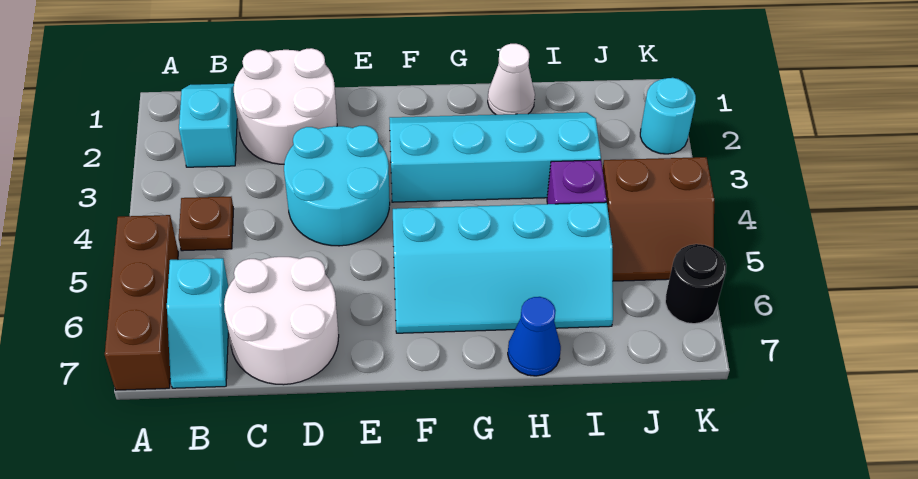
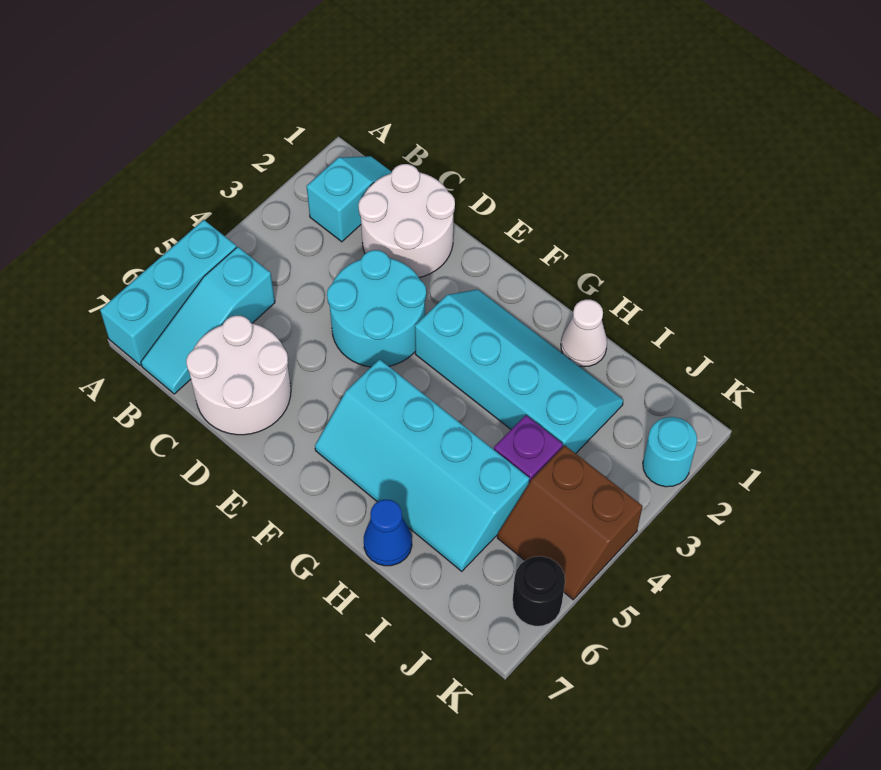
brown 1x3 brick [105,215,178,390] -> cyan 1x3 brick [100,220,236,365]
brown 1x1 plate [179,197,233,251] -> none
cyan 1x2 slope [167,258,228,388] -> cyan 1x3 slope [141,247,275,394]

